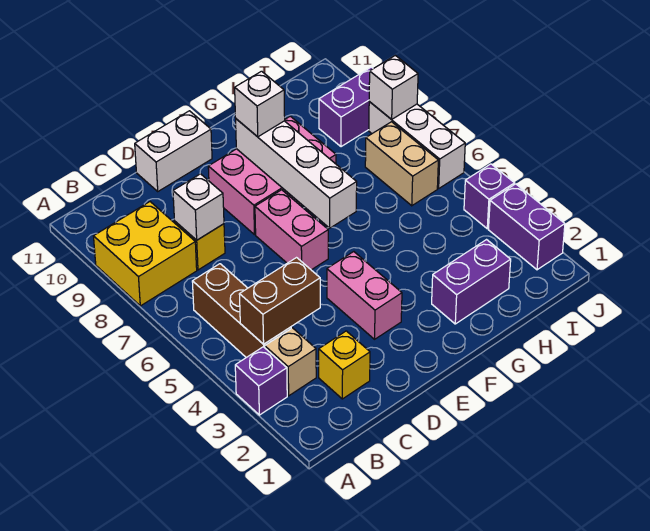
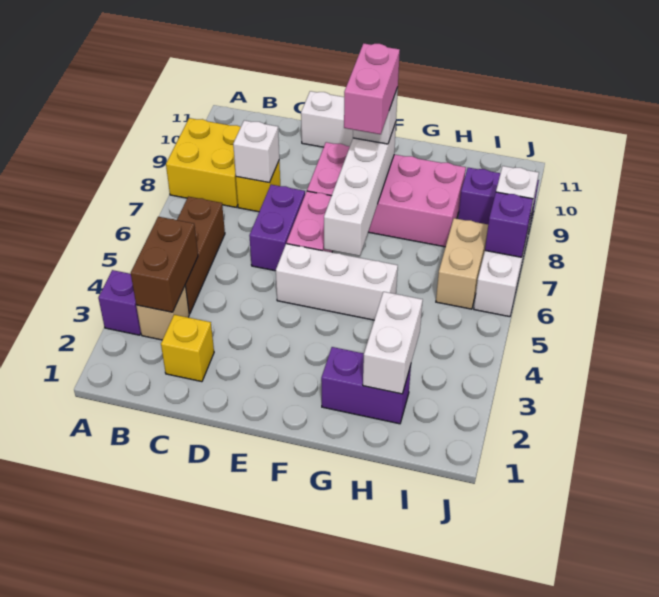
brown 1x2 brick [239,258,320,344] -> brown 1x2 brick turned to [131,217,198,312]
pink 1x2 brick [327,252,402,339] -> pink 1x2 brick moved to [344,43,400,134]
none -> white 1x3 brick [276,244,398,320]
pink 2x3 brick [208,116,336,235] -> pink 2x4 brick [307,142,466,247]
none -> white 1x2 brick [363,292,423,394]
purple 1x2 brick [488,184,565,270] -> purple 1x2 brick moved to [249,185,305,271]
purple 1x1 brick [464,164,515,229] -> purple 1x1 brick moved to [485,192,533,257]

